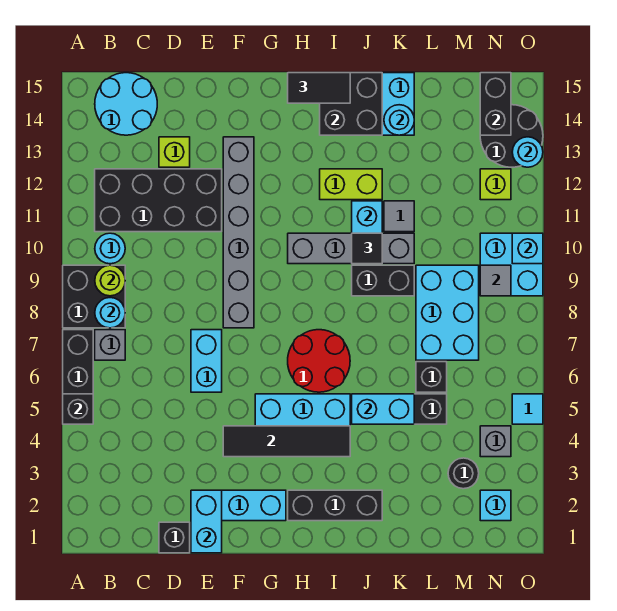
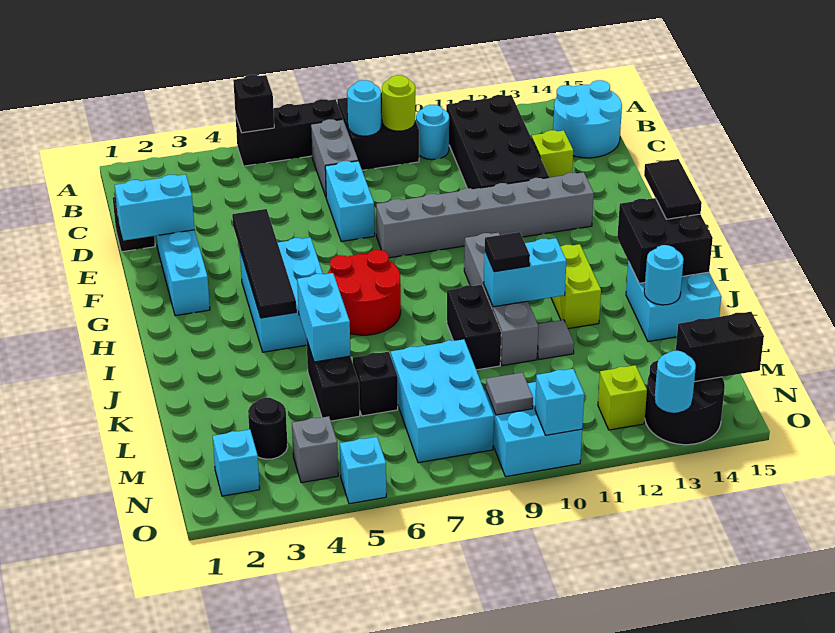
grey 1x1 brick [95,330,125,360] -> grey 1x2 brick [311,119,358,197]
cyan 1x2 brick [191,330,222,392] -> cyan 1x2 brick turned to [325,161,375,242]
black 1x3 brick [288,490,382,521] -> none
cyan 2x3 brick [416,265,479,360] -> cyan 2x3 brick turned to [391,339,494,463]
cyan 1x1 tile [512,394,543,424] -> cyan 1x1 brick [340,437,386,504]

